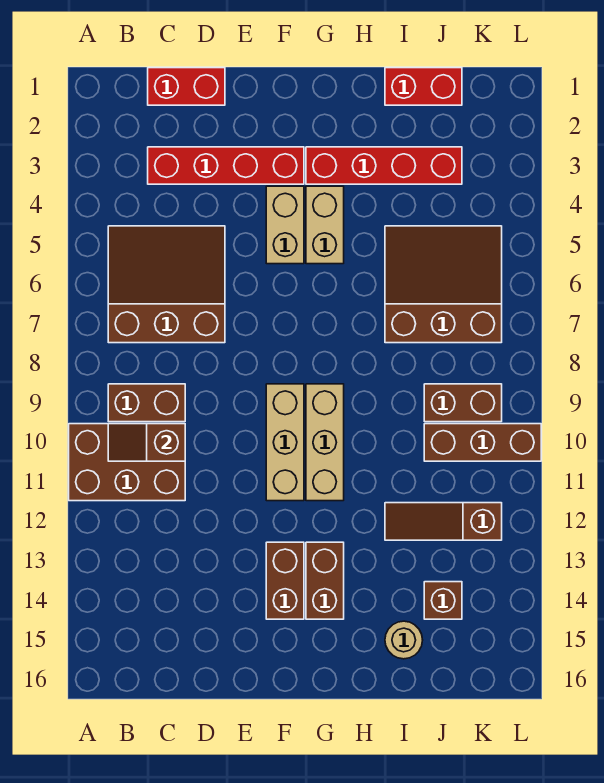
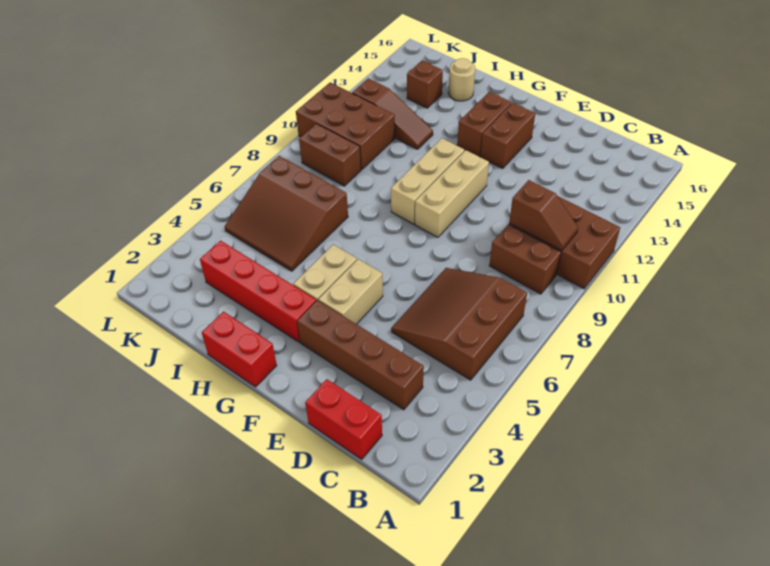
brown 3x3 slope [108,226,225,343] -> brown 3x3 slope turned to [391,268,527,380]
red 1x4 brick [148,147,304,184] -> brown 1x4 brick [297,300,424,410]
red 1x2 brick [385,68,462,105] -> red 1x2 brick moved to [202,312,277,387]
brown 1x3 brick [424,424,541,461] -> brown 2x3 brick [296,82,395,170]

